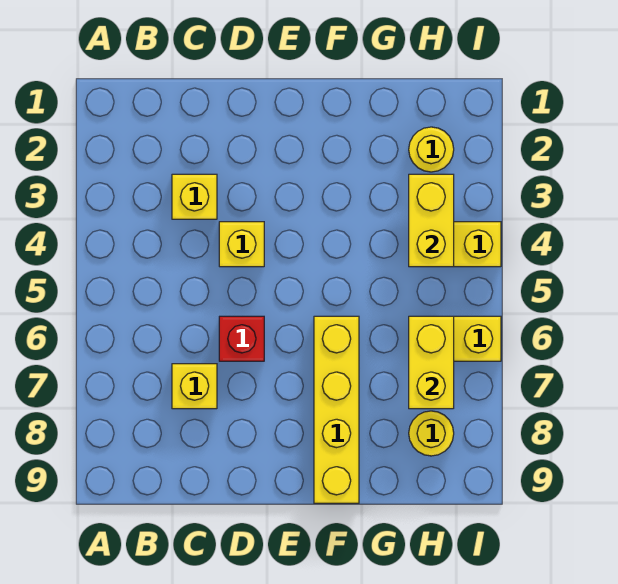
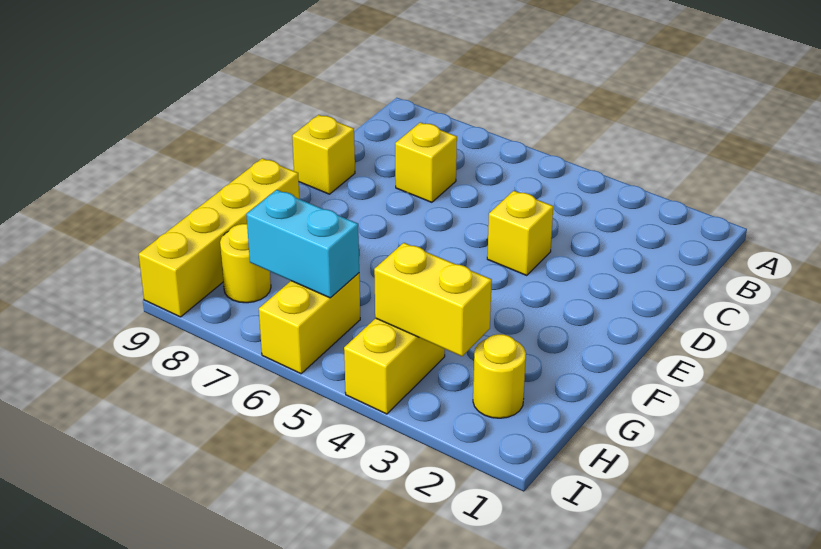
yellow 1x1 brick [172,174,217,219] -> yellow 1x1 brick moved to [292,115,355,194]
red 1x1 brick [219,316,264,361] -> none
yellow 1x4 brick [314,316,359,503] -> yellow 1x4 brick turned to [139,158,299,317]
yellow 1x2 brick [409,316,454,409] -> cyan 1x2 brick [246,190,359,298]

